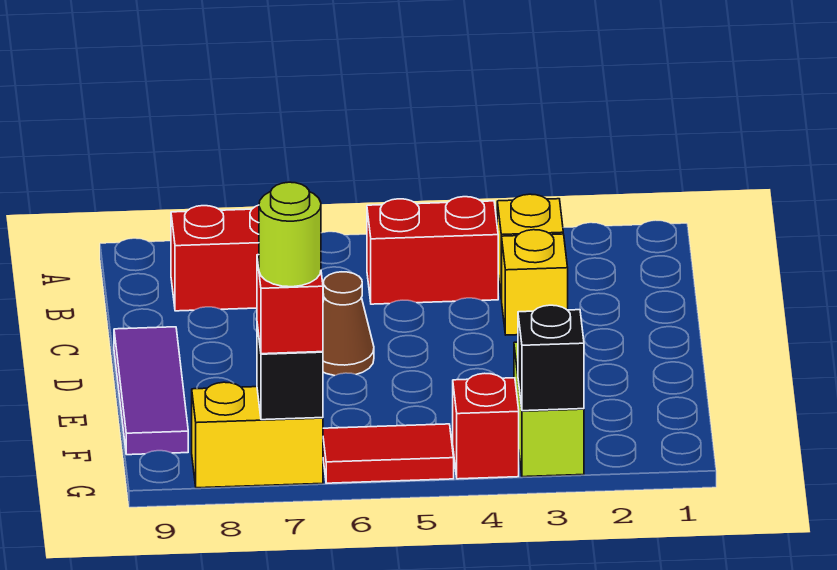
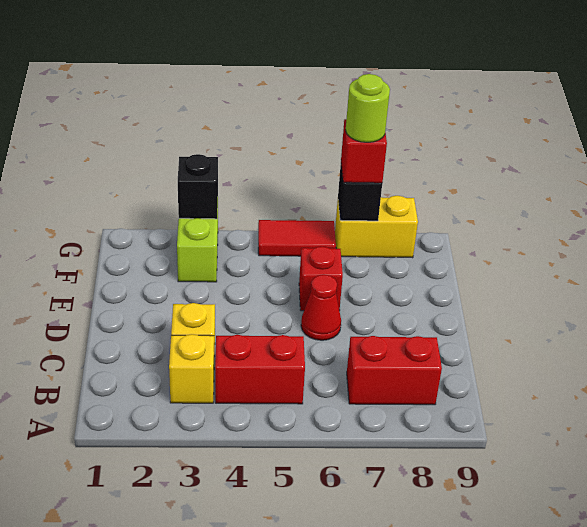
brown 1x1 cone [323,272,374,376] -> red 1x1 cone [301,275,341,340]
purple 1x3 tile [114,327,188,455] -> none
red 1x1 brick [453,373,519,479] -> red 1x1 brick moved to [299,247,343,311]

